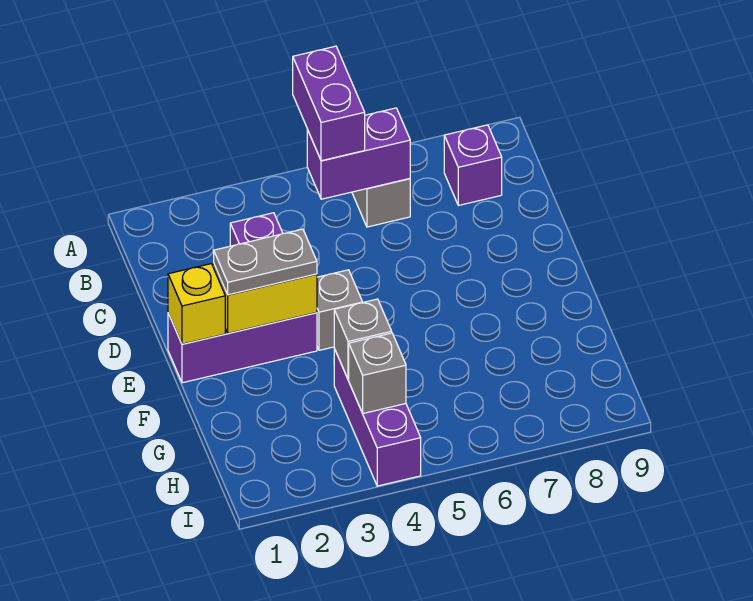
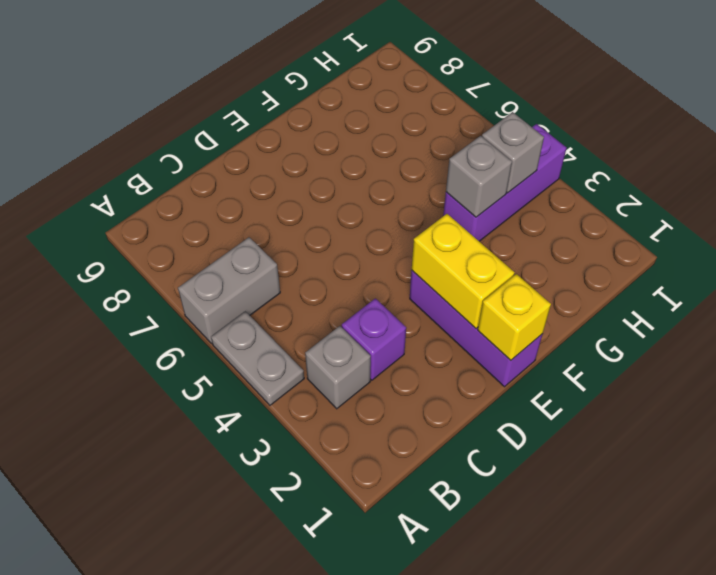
purple 1x2 brick [293,46,365,161] -> none
purple 1x2 brick [307,108,410,199] -> none
purple 1x1 brick [444,125,502,205] -> none
grey 1x2 plate [214,229,317,295] -> grey 1x2 plate moved to [211,311,304,405]
grey 1x1 brick [317,270,363,350] -> grey 1x1 brick moved to [305,326,371,409]

